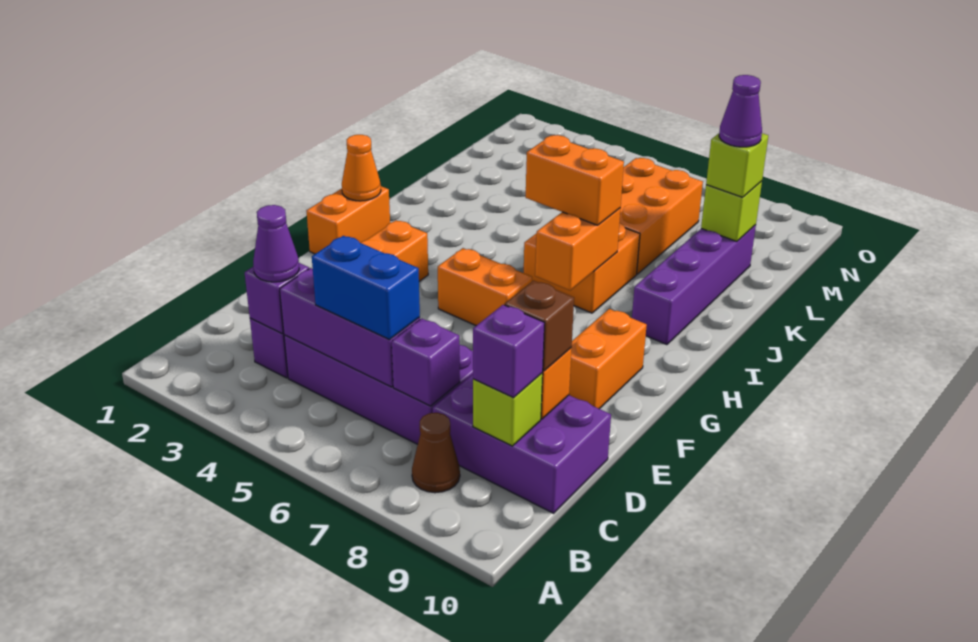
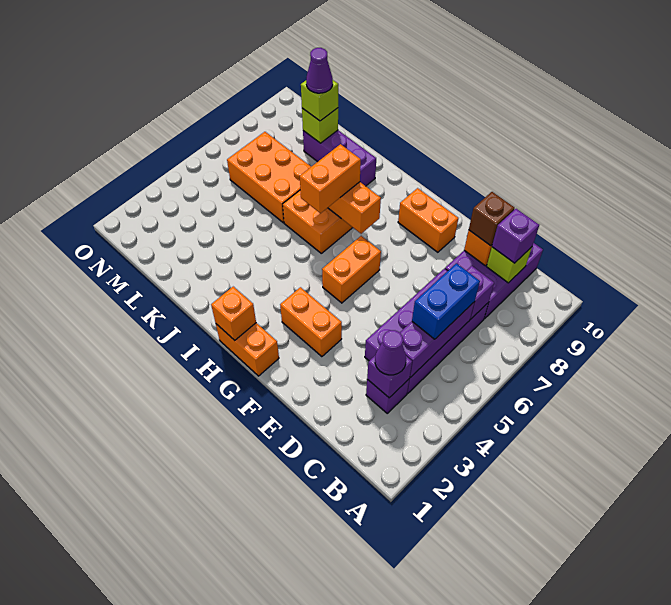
brown 1x1 cone [412,413,460,493] -> none
orange 1x1 cone [342,135,381,201] -> orange 1x1 brick [211,287,256,340]
purple 1x4 brick [632,225,756,345] -> purple 1x3 brick [303,130,376,186]

